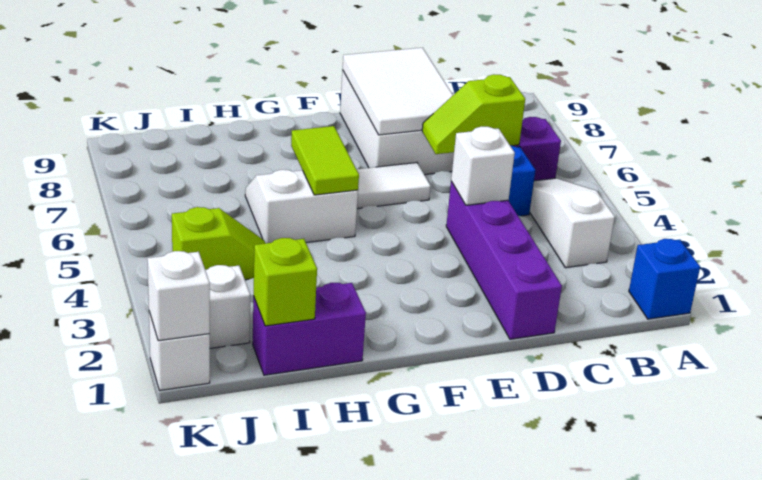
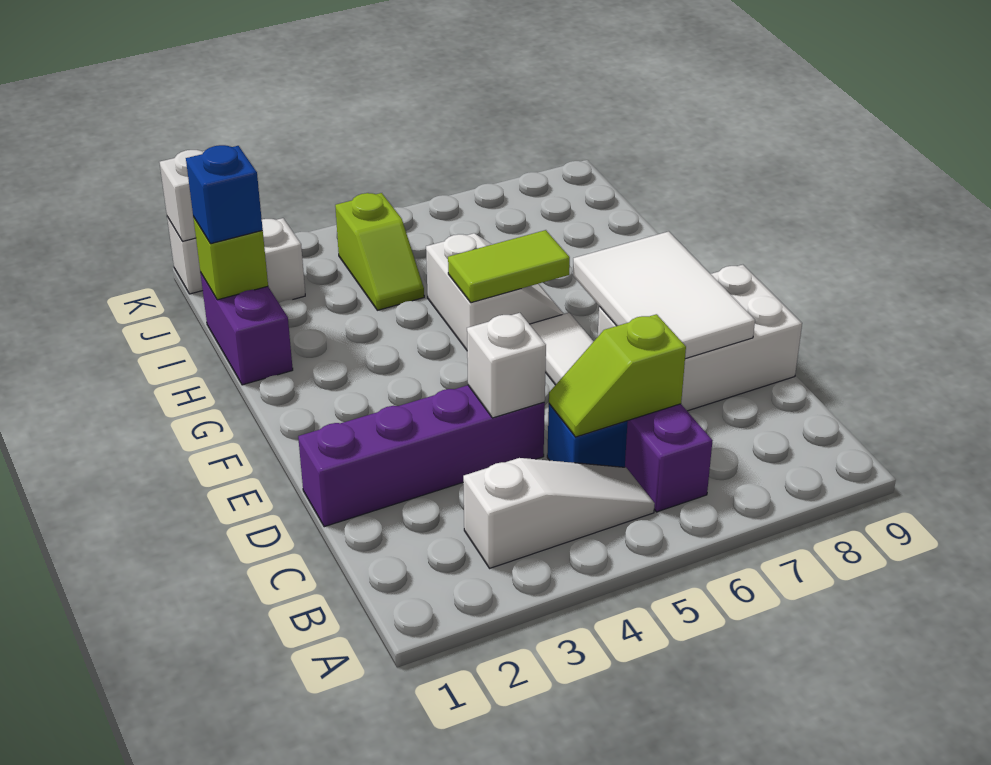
blue 1x1 brick [629,239,700,319] -> blue 1x1 brick moved to [186,145,263,244]
lime 1x2 slope [422,74,525,154] -> lime 1x2 slope turned to [549,314,686,437]
white 2x3 tile [343,48,453,135] -> white 2x3 tile turned to [573,231,755,359]

